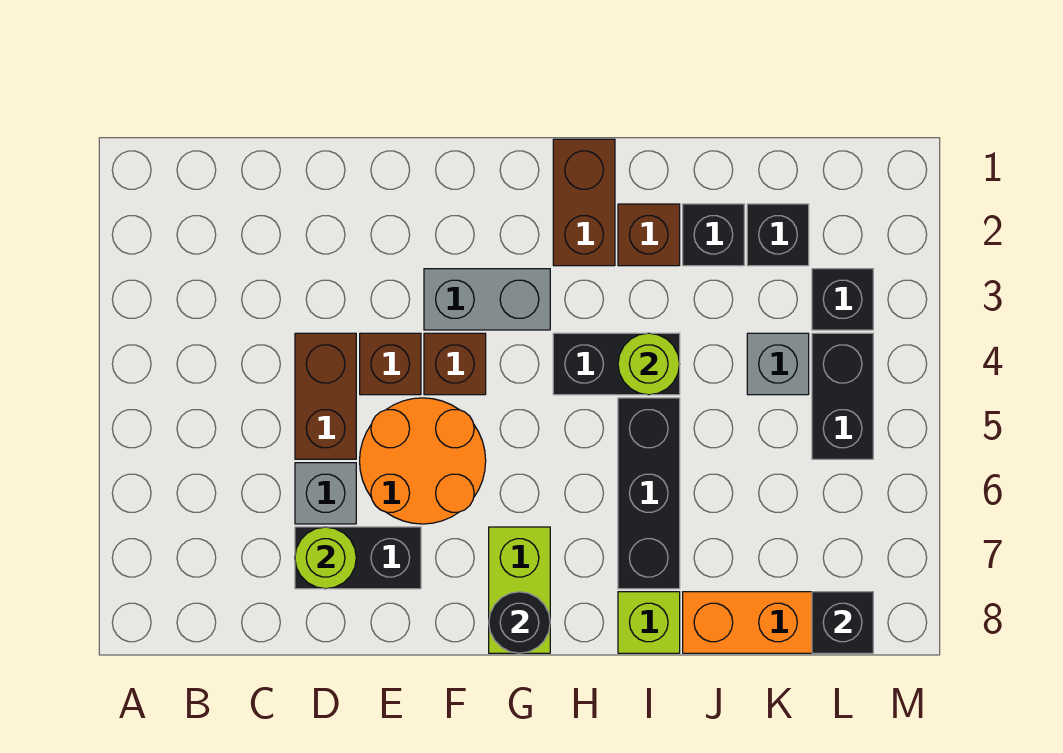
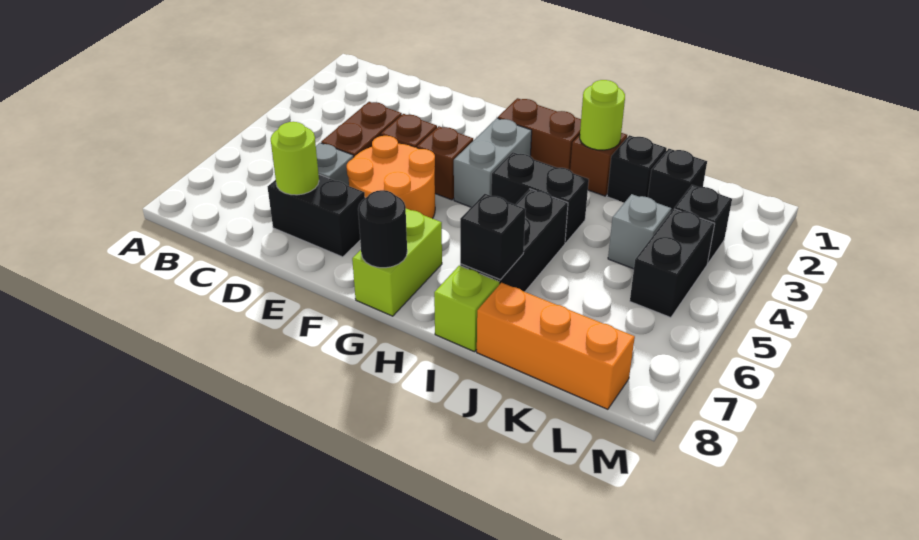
grey 1x2 brick [424,269,550,330] -> grey 1x2 brick turned to [454,118,532,207]
brown 1x2 brick [553,139,615,266] -> brown 1x2 brick turned to [498,98,581,170]
lime 1x1 round brick [618,333,680,395] -> lime 1x1 round brick moved to [580,80,625,150]
black 1x1 brick [812,592,873,653] -> black 1x1 brick moved to [460,194,526,280]

